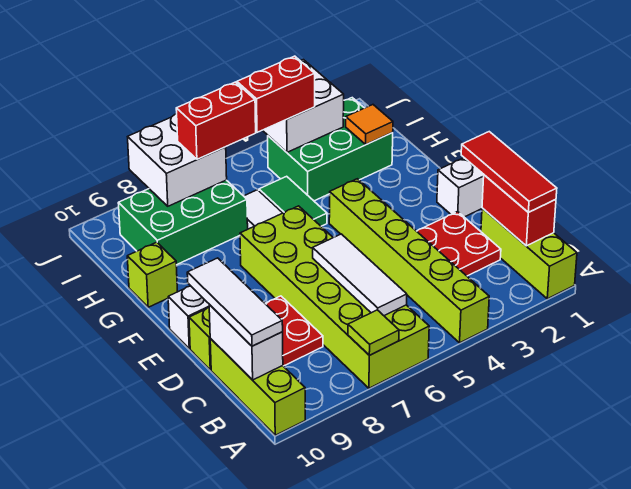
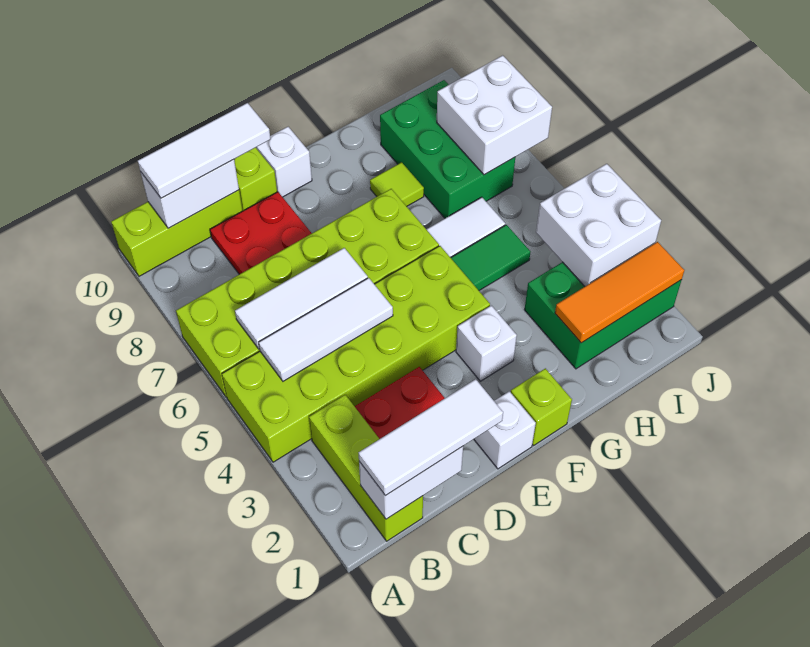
lime 1x3 brick [481,208,577,299] -> lime 1x3 brick turned to [309,395,423,541]
lime 1x6 brick [329,179,489,343] -> lime 2x6 brick [222,246,490,462]
lime 1x1 tile [348,310,399,355] -> lime 1x1 tile moved to [370,162,424,206]
red 1x2 brick [482,175,556,246] -> white 1x2 brick [359,446,463,519]
red 1x3 tile [461,132,557,212] -> white 1x3 tile [359,379,503,496]
none -> white 1x3 tile [259,278,393,381]
none -> white 1x1 brick [456,306,517,381]
lime 1x1 brick [127,242,177,307] -> lime 1x1 brick moved to [511,368,572,445]
green 2x3 brick [268,98,393,201] -> green 2x3 brick turned to [524,262,681,369]
orange 1x1 tile [346,105,393,144] -> orange 1x3 tile [555,242,684,343]
red 1x2 brick [237,56,315,132] -> none
red 1x2 brick [176,82,256,159] -> none

